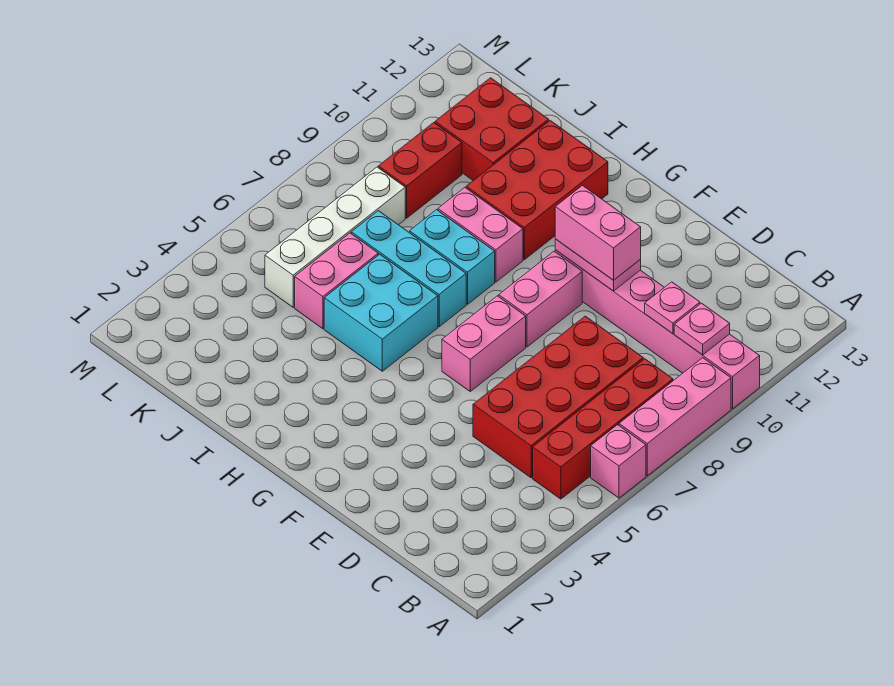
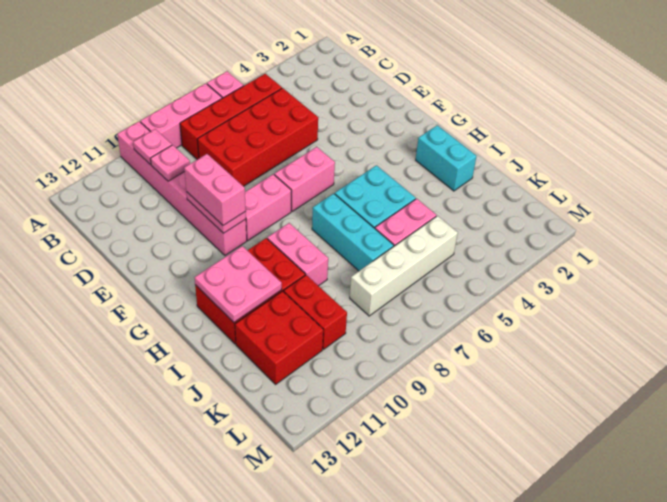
cyan 1x2 brick [410,210,495,304] -> cyan 1x2 brick moved to [416,125,476,191]
none -> pink 2x2 plate [195,246,282,322]
red 1x2 brick [378,123,462,218] -> red 1x2 brick turned to [284,275,347,349]

